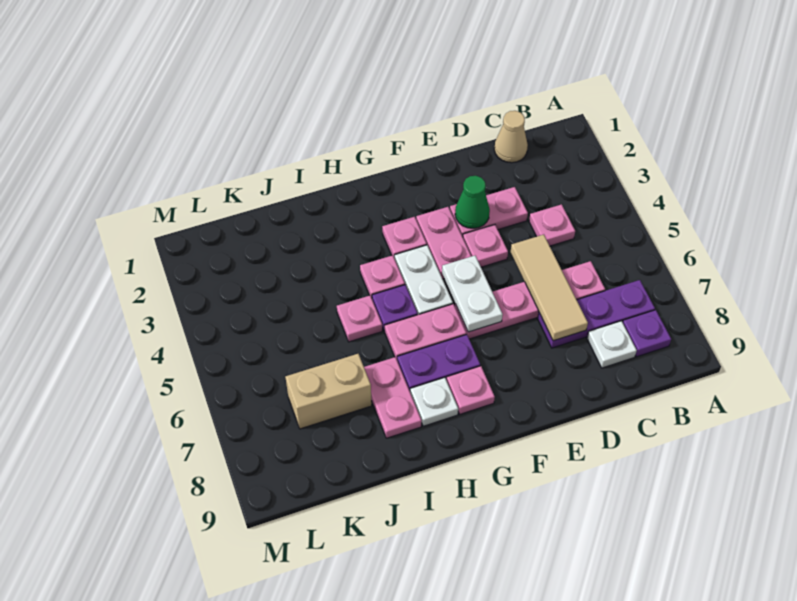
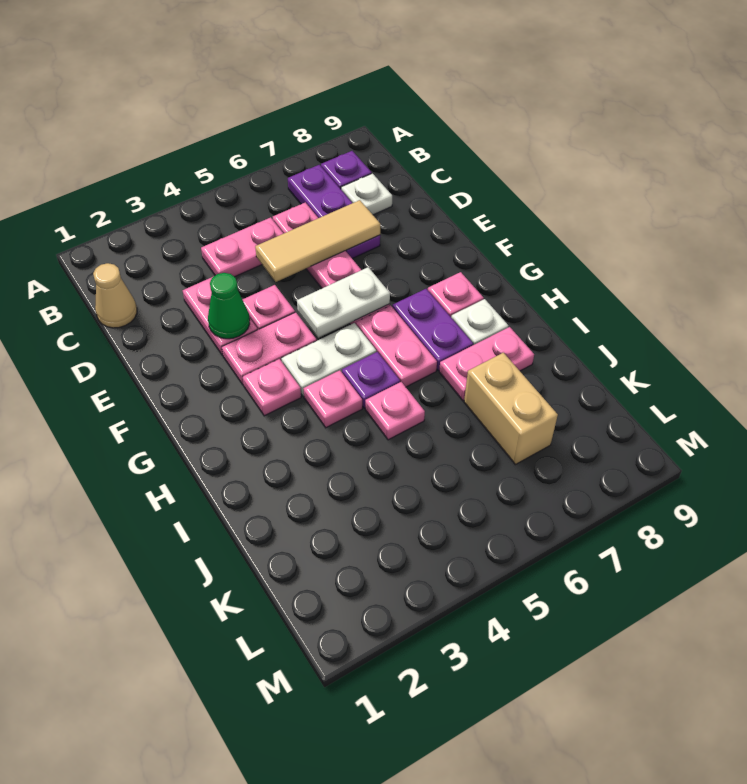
pink 1x1 plate [529,204,575,246] -> pink 1x2 plate [201,217,284,277]

